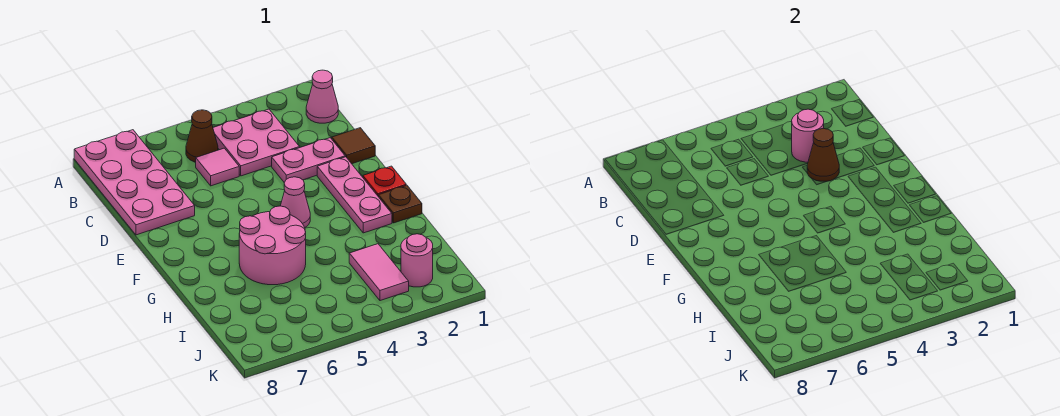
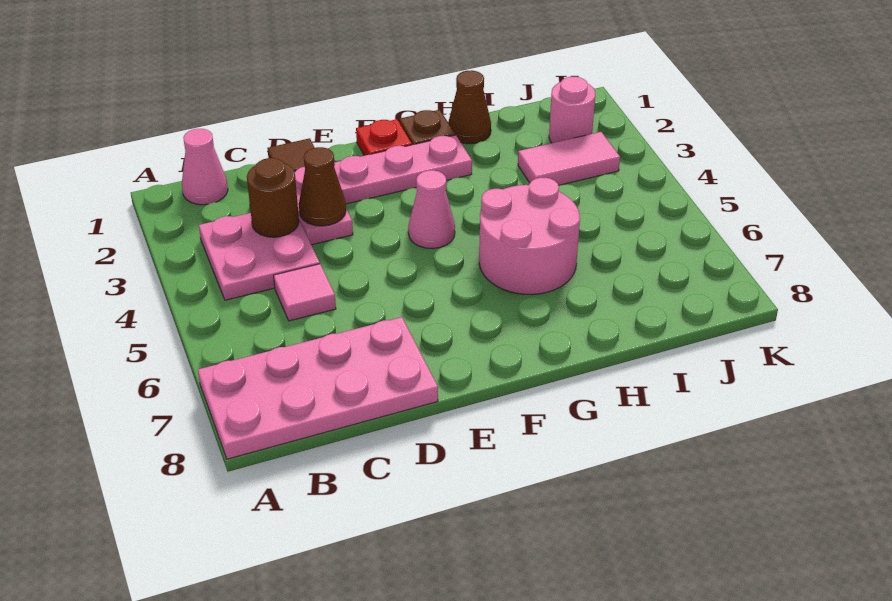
brown 1x1 cone [186,110,218,162] -> brown 1x1 cone moved to [448,70,491,144]
pink 1x1 round brick [792,109,824,162] -> brown 1x1 round brick [247,158,299,237]

